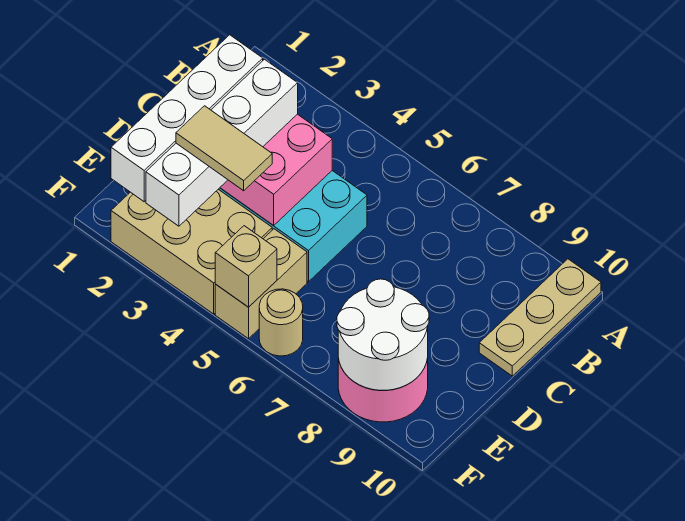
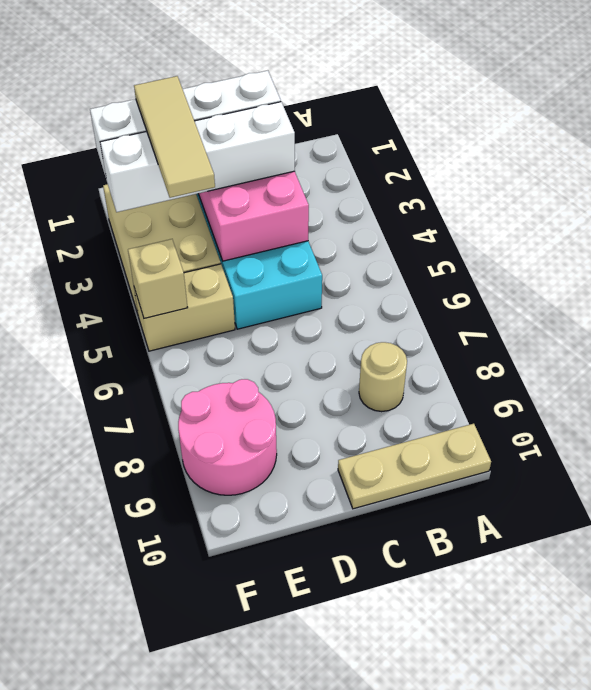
tan 1x2 tile [176,106,272,191] -> tan 1x3 tile [134,76,215,198]
white 2x2 round brick [337,279,429,390] -> none
tan 1x1 round brick [259,289,303,356] -> tan 1x1 round brick moved to [359,342,407,412]

